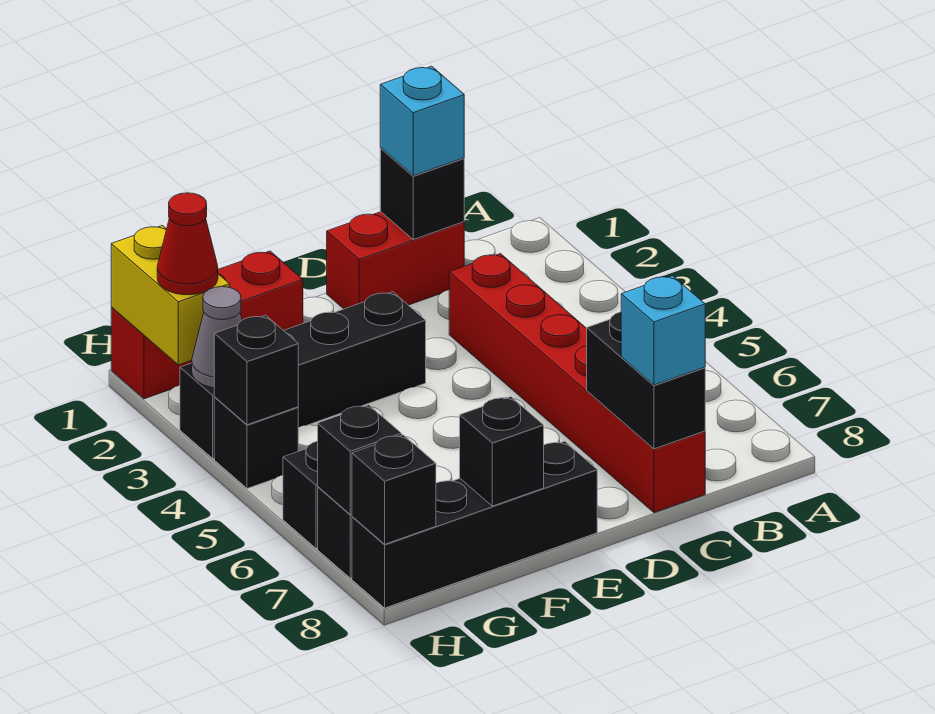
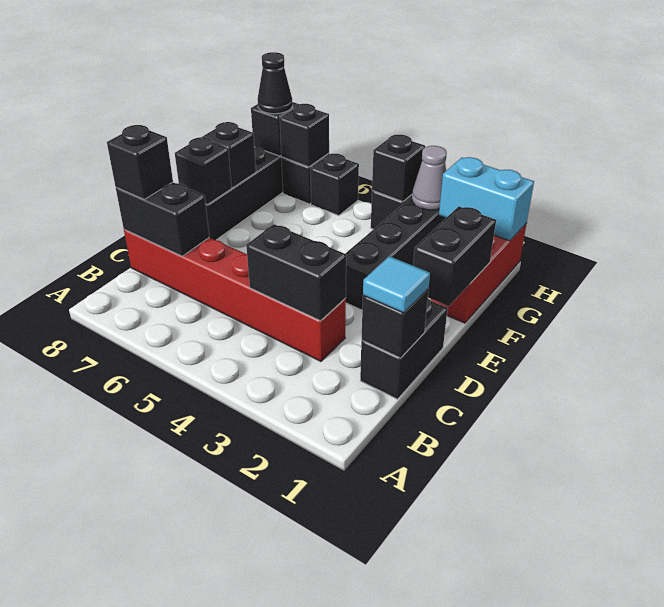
red 1x2 brick [327,212,464,309] -> black 1x2 brick [360,299,448,399]
cyan 1x1 brick [380,66,464,176] -> cyan 1x1 tile [363,256,430,313]
none -> black 1x2 brick [246,224,346,321]
cyan 1x1 brick [621,276,705,385] -> black 1x1 brick [107,125,173,199]
none -> black 1x2 brick [413,206,496,306]
none -> black 1x1 brick [175,137,232,205]
yellow 1x2 brick [111,226,230,365] -> cyan 1x2 brick [439,157,534,241]
red 1x1 cone [157,193,218,295] -> none
none -> black 1x1 cone [258,52,293,114]

